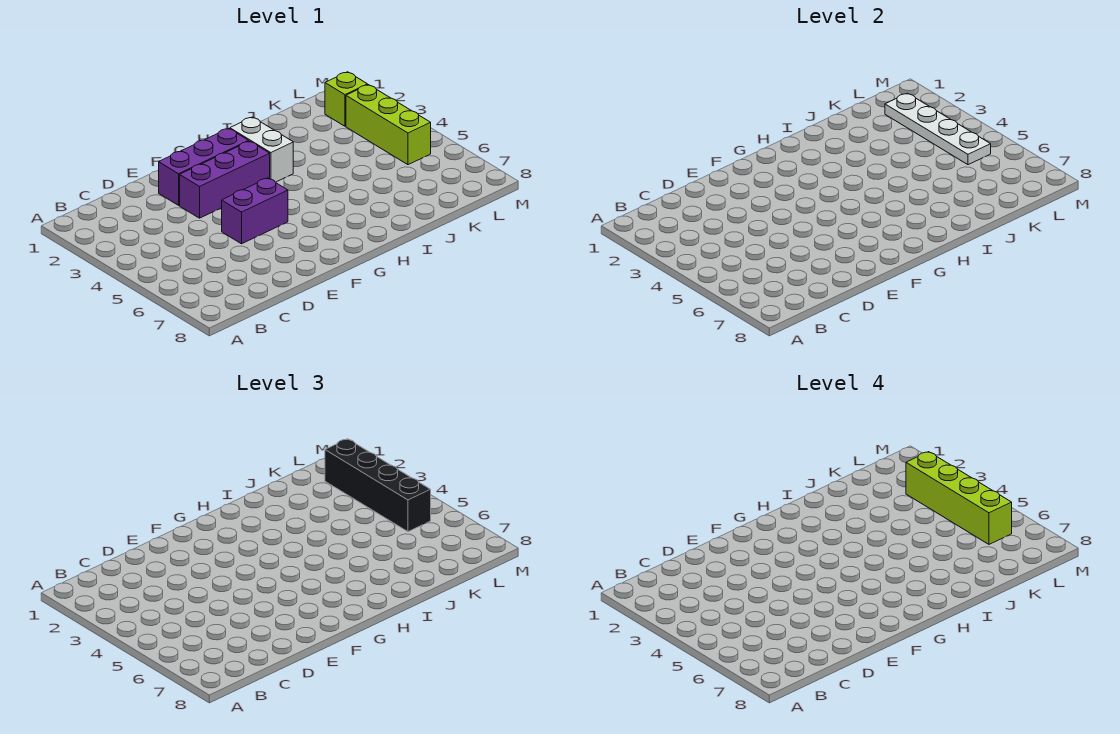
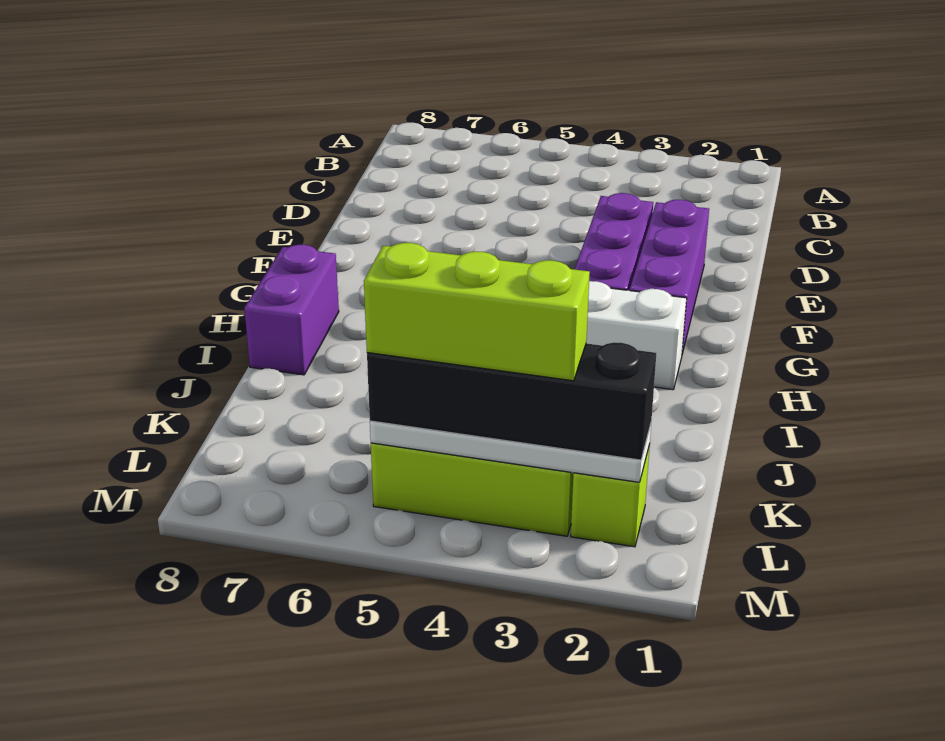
purple 1x2 brick [222,178,288,244] -> purple 1x2 brick moved to [244,245,339,375]
lime 1x4 brick [906,452,1012,544] -> lime 1x3 brick [364,243,590,381]

